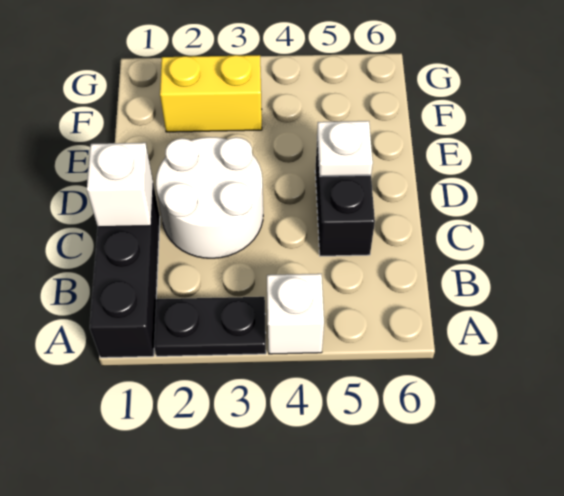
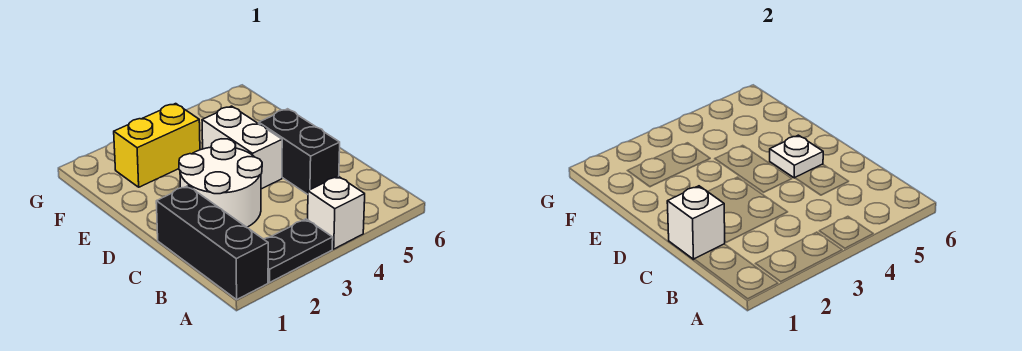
none -> white 1x2 brick [202,106,282,189]

